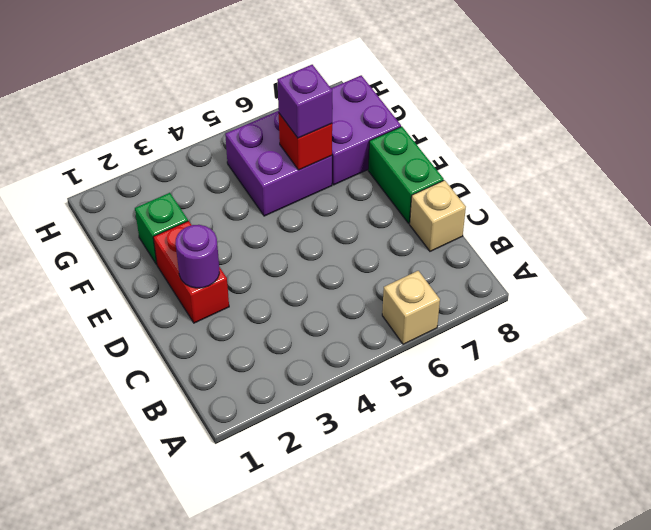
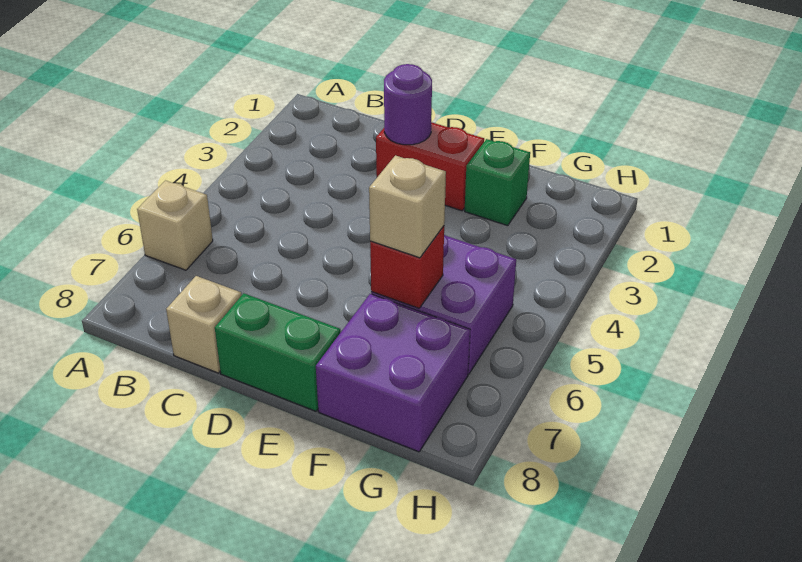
purple 1x1 brick [277,65,332,138] -> tan 1x1 brick [369,155,446,258]

